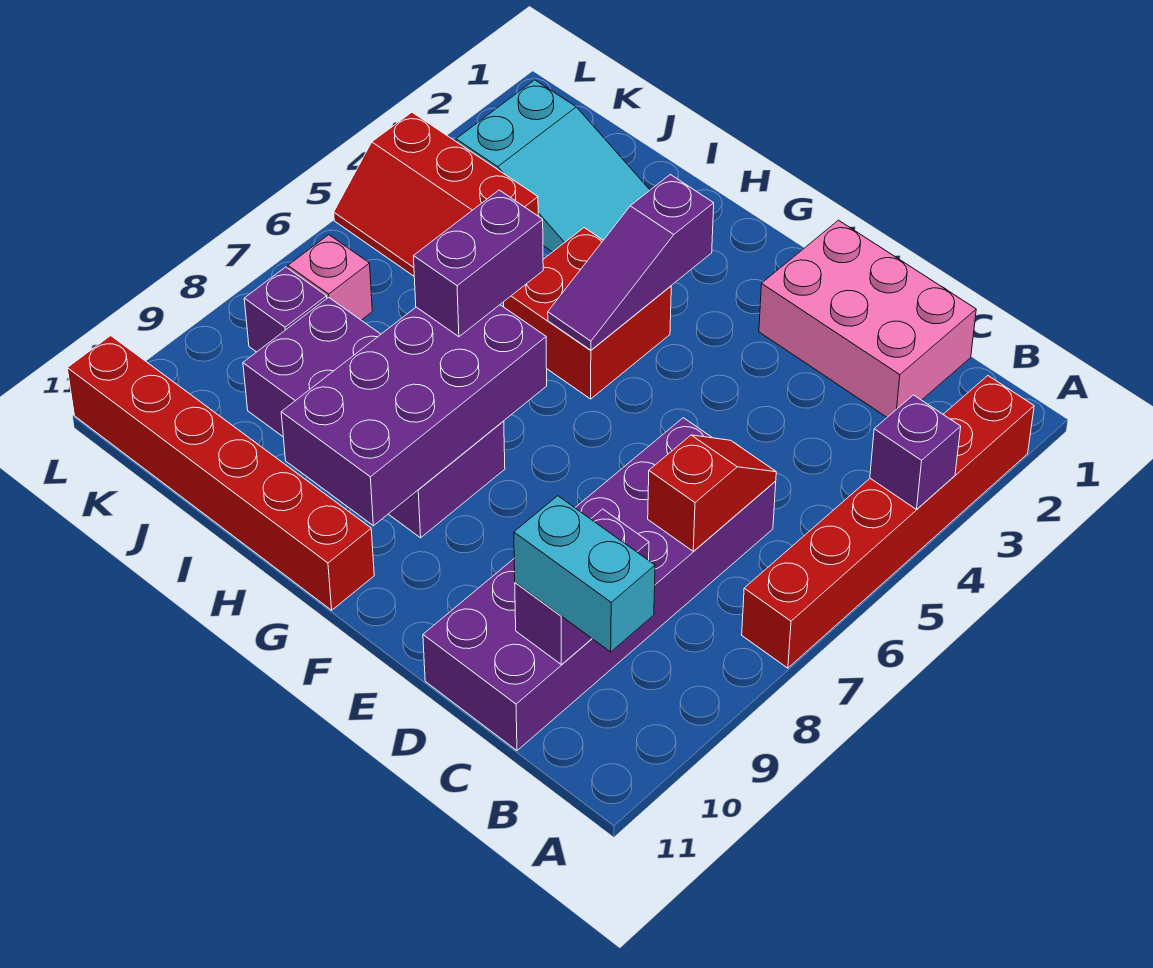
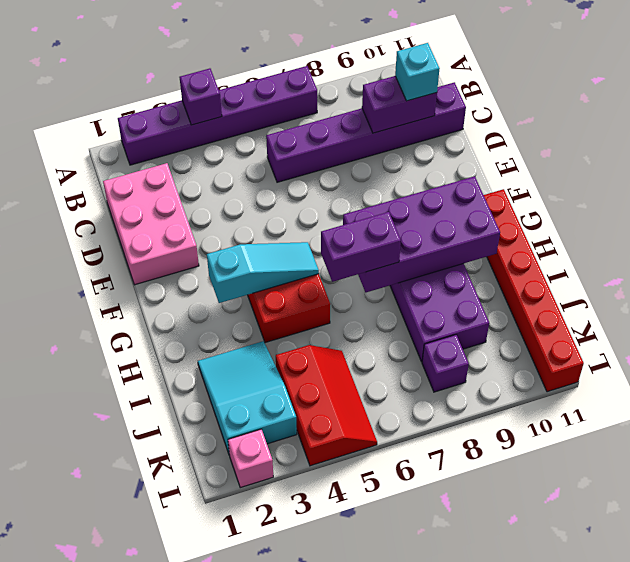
red 1x6 brick [742,376,1034,668] -> purple 1x6 brick [118,66,317,165]
cyan 1x2 brick [514,496,655,652] -> cyan 1x1 brick [395,43,440,101]
purple 2x6 brick [423,418,776,751] -> purple 1x6 brick [266,82,466,182]
red 1x2 slope [648,435,776,552] -> none
purple 1x3 slope [548,175,714,350] -> cyan 1x3 slope [207,242,319,303]
pink 1x1 brick [288,235,372,320] -> pink 1x1 brick moved to [228,429,273,488]

